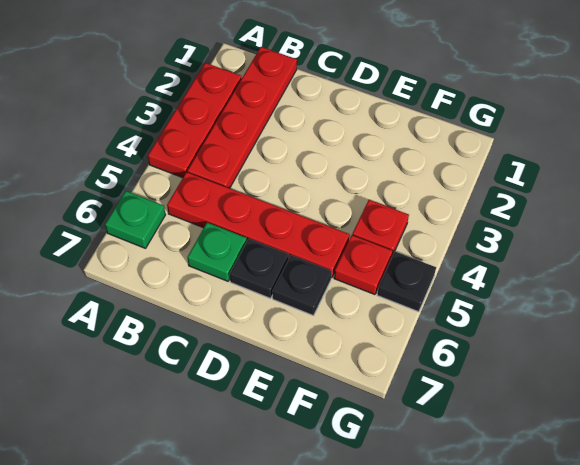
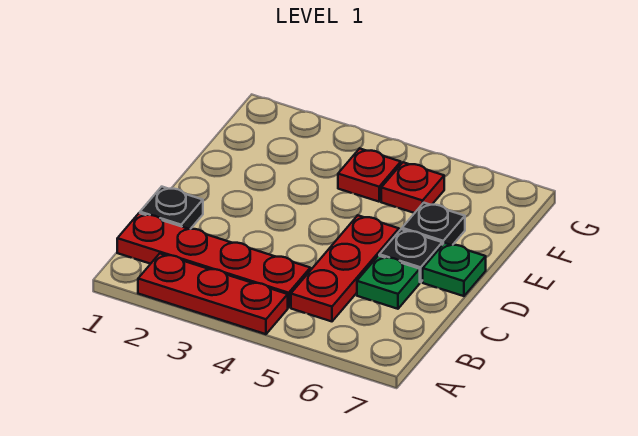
green 1x1 plate [105,191,165,248] -> green 1x1 plate moved to [423,243,486,296]
red 1x4 plate [167,172,350,278] -> red 1x3 plate [291,215,399,321]
black 1x1 plate [377,252,436,312] -> black 1x1 plate moved to [140,187,203,229]

